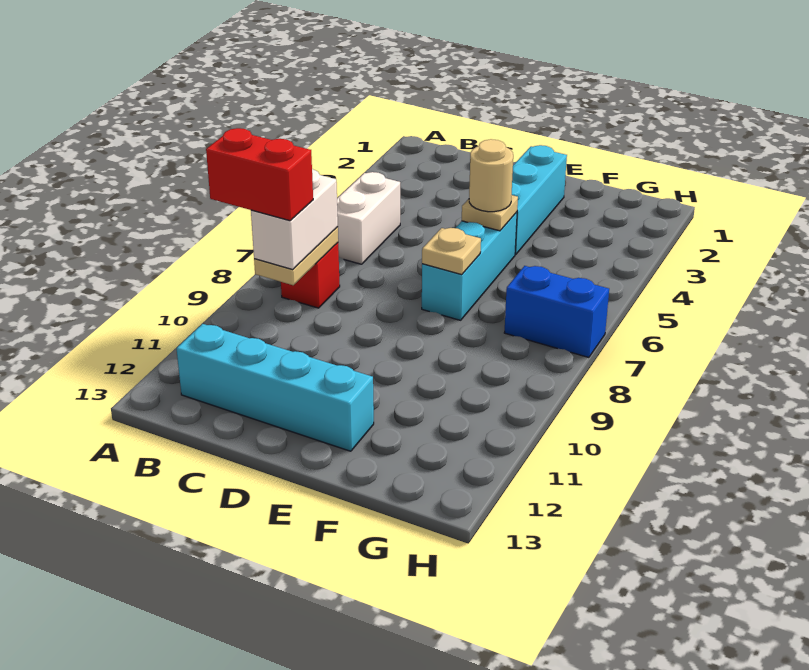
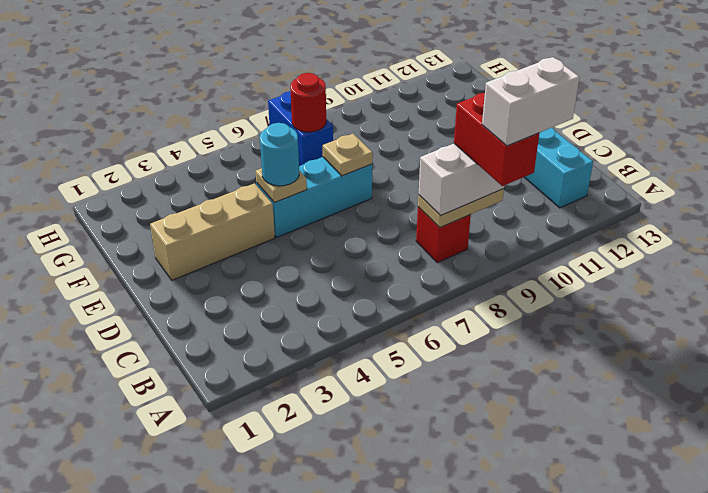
white 1x2 brick [337,172,400,264] -> white 1x2 brick moved to [482,57,580,146]
cyan 1x3 brick [512,145,567,255] -> tan 1x3 brick [150,183,275,280]
tan 1x1 round brick [469,139,513,212] -> cyan 1x1 round brick [260,123,299,186]
none -> red 1x1 round brick [290,73,326,132]

